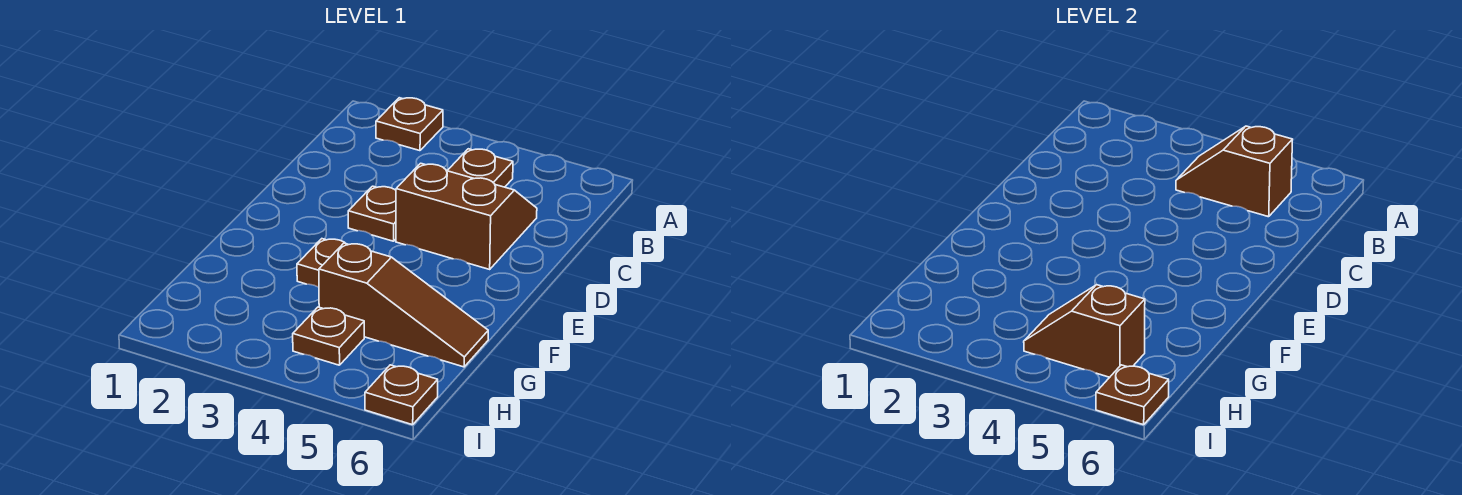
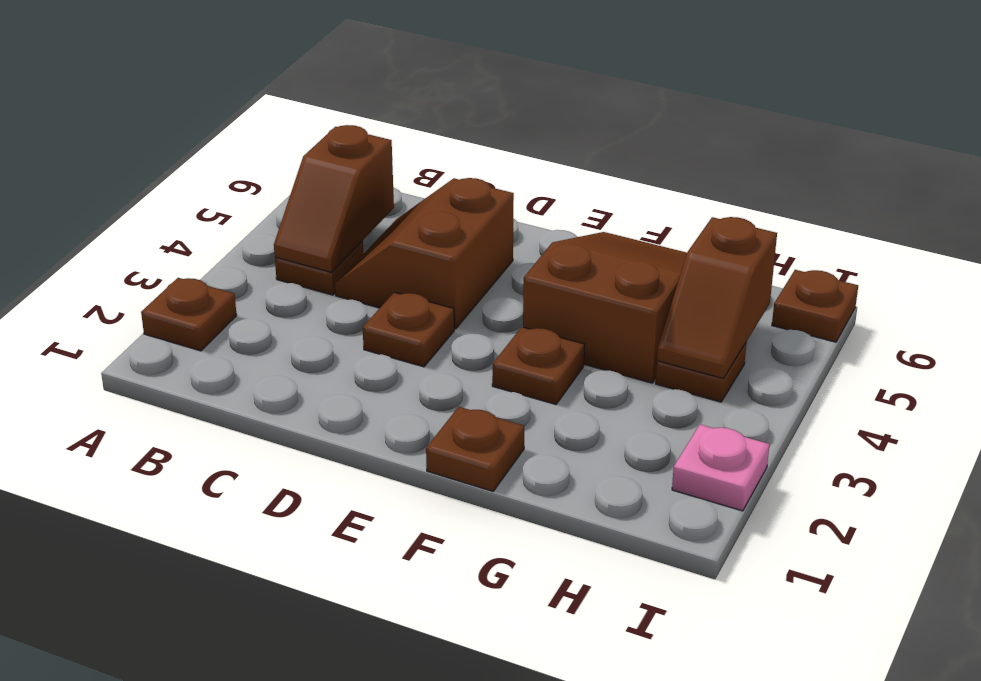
brown 1x3 slope [319,243,488,367] -> brown 2x3 slope [523,232,687,383]
none -> pink 1x1 plate [672,424,770,511]
brown 1x1 plate [1096,365,1169,425] -> brown 1x1 plate moved to [426,407,524,491]

